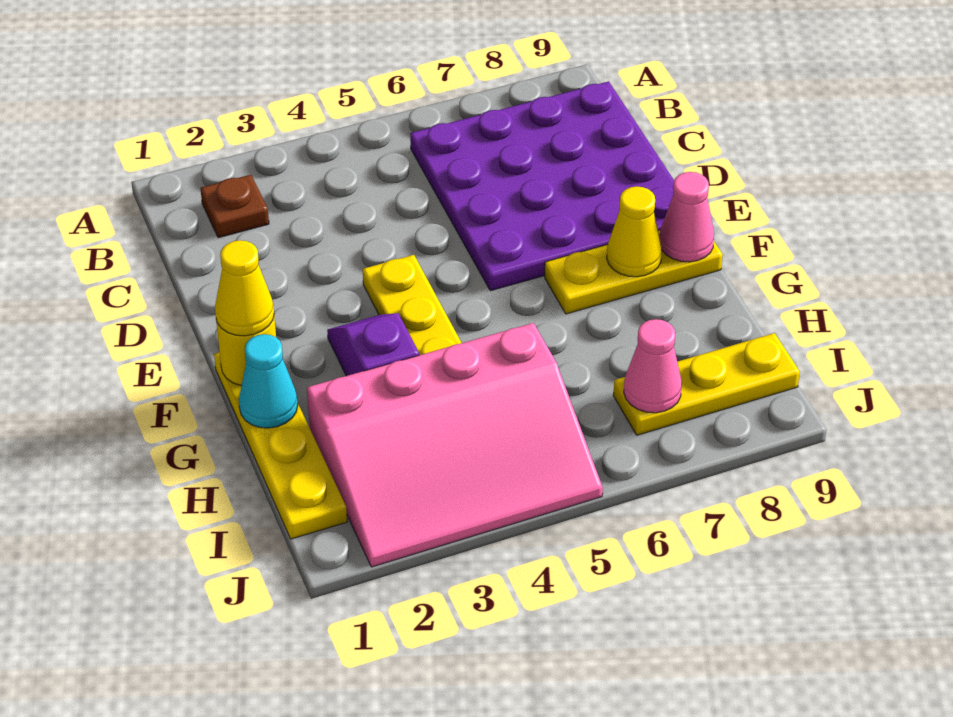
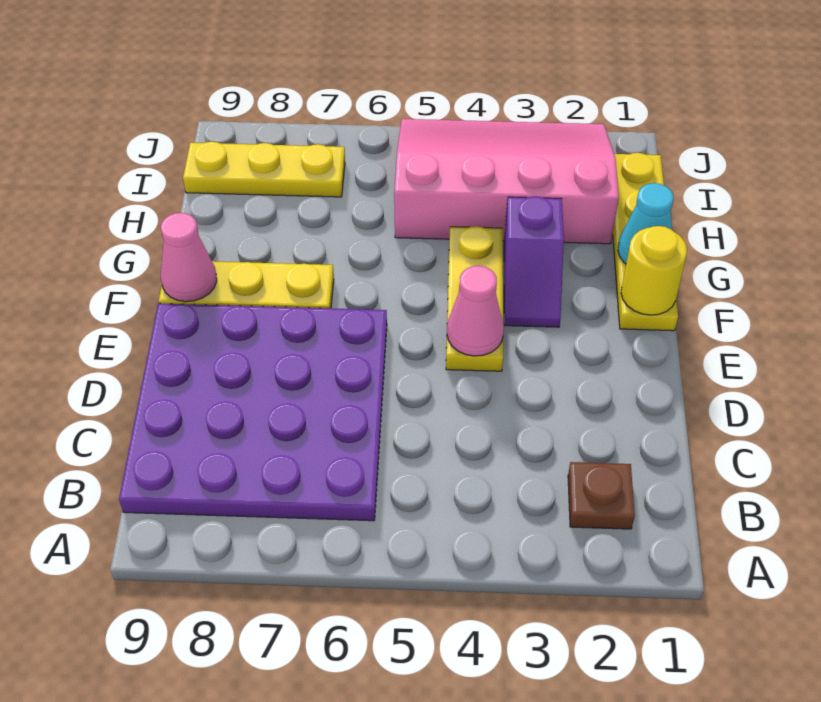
yellow 1x1 cone [215,240,274,336] -> none
yellow 1x1 cone [607,186,662,277] -> none
pink 1x1 cone [624,319,682,413] -> pink 1x1 cone moved to [447,266,504,356]

